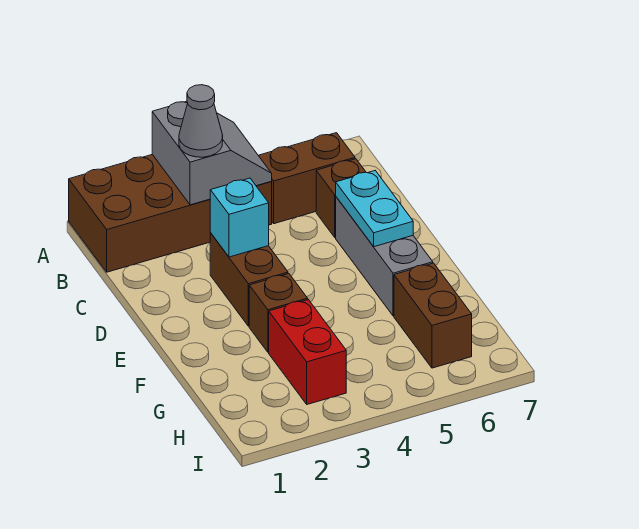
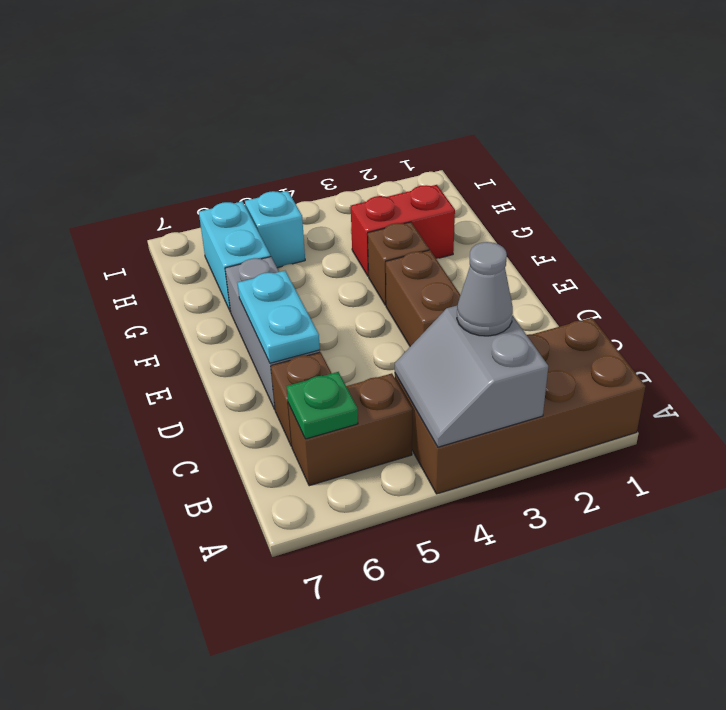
none -> green 1x1 plate [286,372,358,439]
cyan 1x1 brick [210,178,269,257] -> cyan 1x1 brick moved to [245,191,305,268]
red 1x2 brick [269,300,346,404] -> red 1x2 brick turned to [351,185,455,276]
brown 1x2 brick [394,263,472,368] -> cyan 1x2 brick [199,201,271,312]

